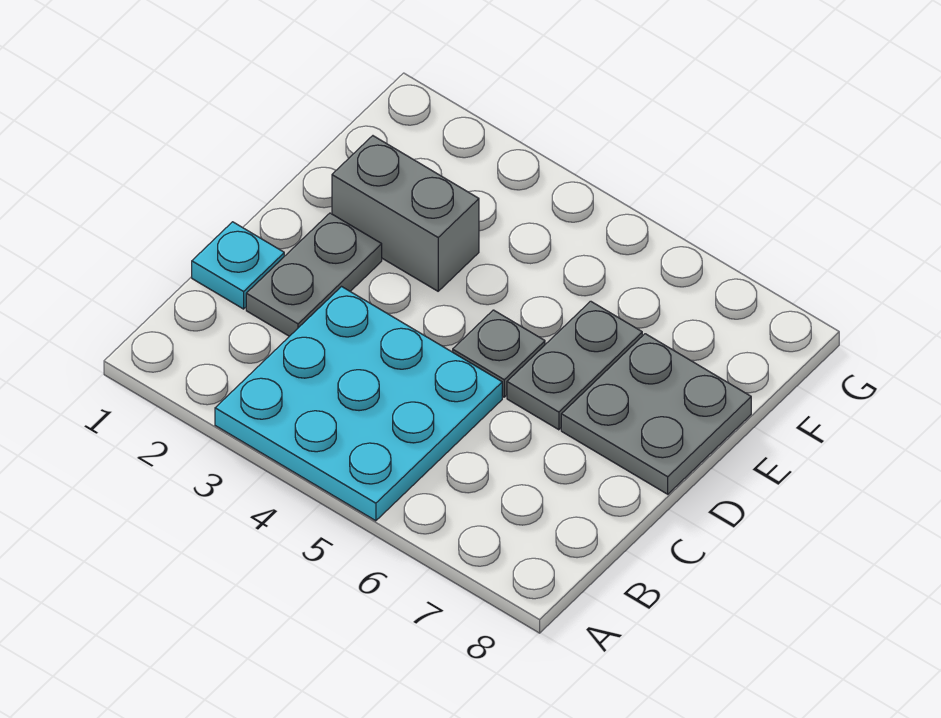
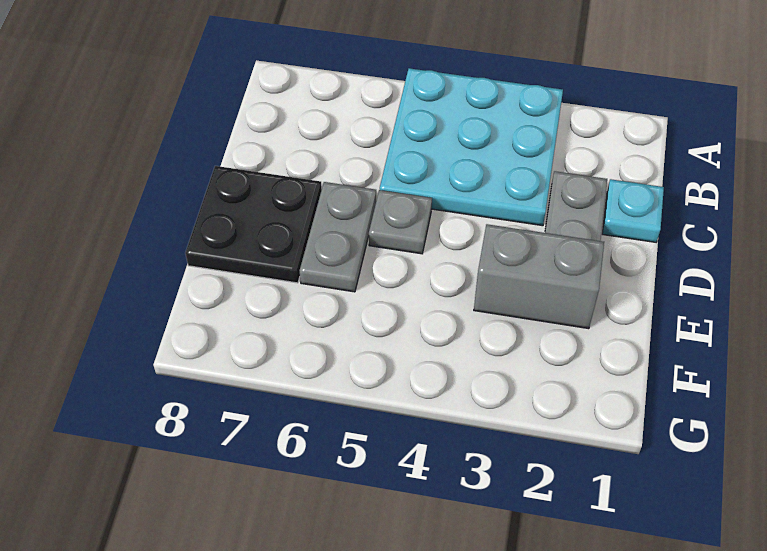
grey 2x2 plate [561,334,751,494] -> black 2x2 plate [185,166,322,283]

